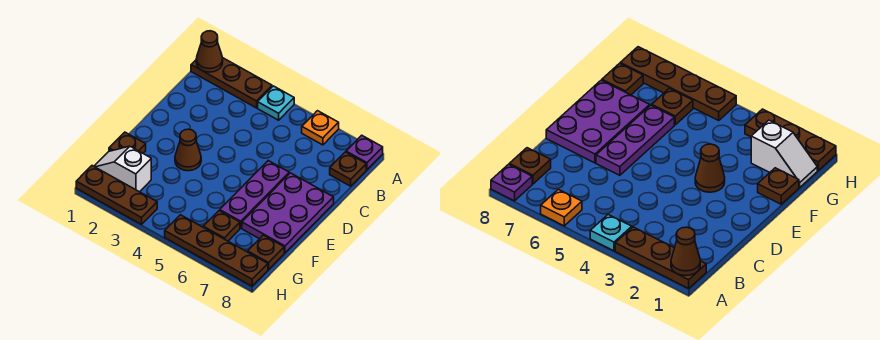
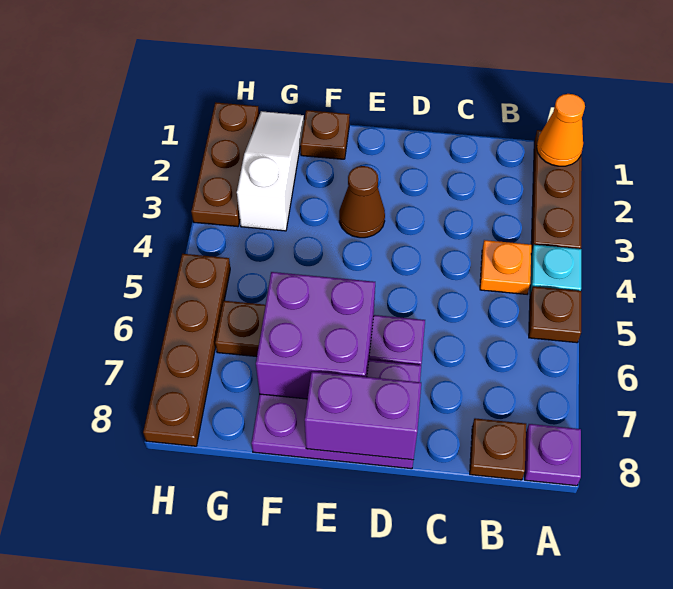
brown 1x1 cone [196,31,223,72] -> orange 1x1 cone [537,94,585,166]
orange 1x1 plate [302,111,339,145] -> orange 1x1 plate moved to [480,240,531,294]
none -> purple 1x2 brick [305,372,421,460]
none -> purple 2x2 brick [256,272,375,399]
white 1x2 slope [94,146,151,192] -> white 1x3 slope [237,111,304,231]
brown 1x1 plate [248,235,284,269] -> brown 1x1 plate moved to [529,287,581,343]

